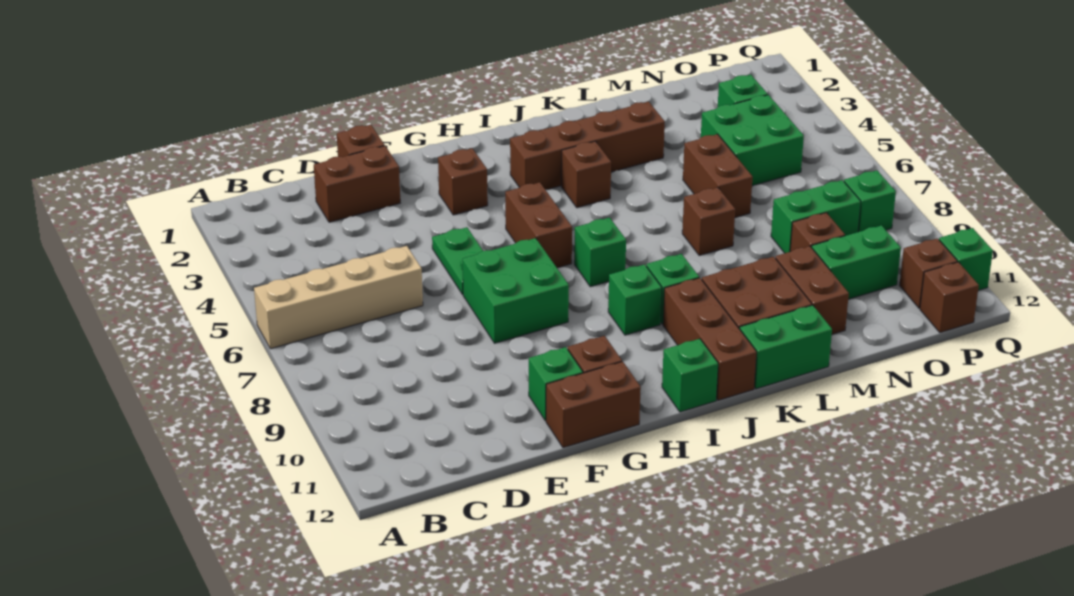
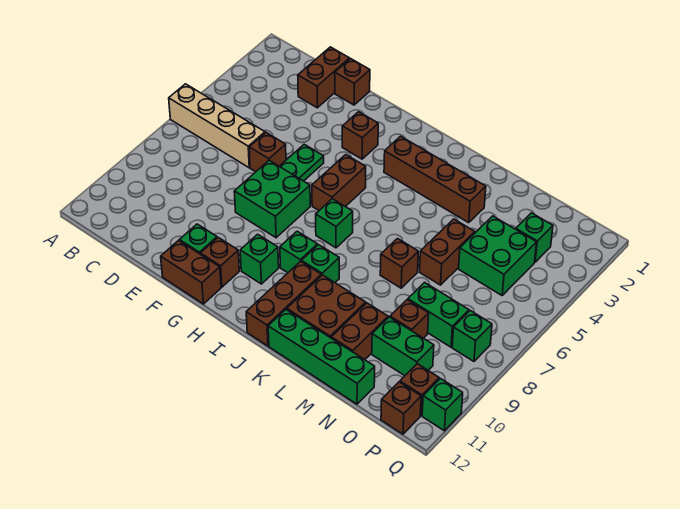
brown 1x2 brick [314,146,400,222] -> brown 1x2 brick turned to [298,47,350,108]
green 1x1 brick [662,339,718,412] -> green 1x1 brick moved to [240,234,279,284]
brown 1x1 brick [561,141,611,208] -> brown 1x1 brick moved to [249,133,286,172]
green 1x2 brick [740,305,832,389] -> green 1x4 brick [268,310,375,404]

